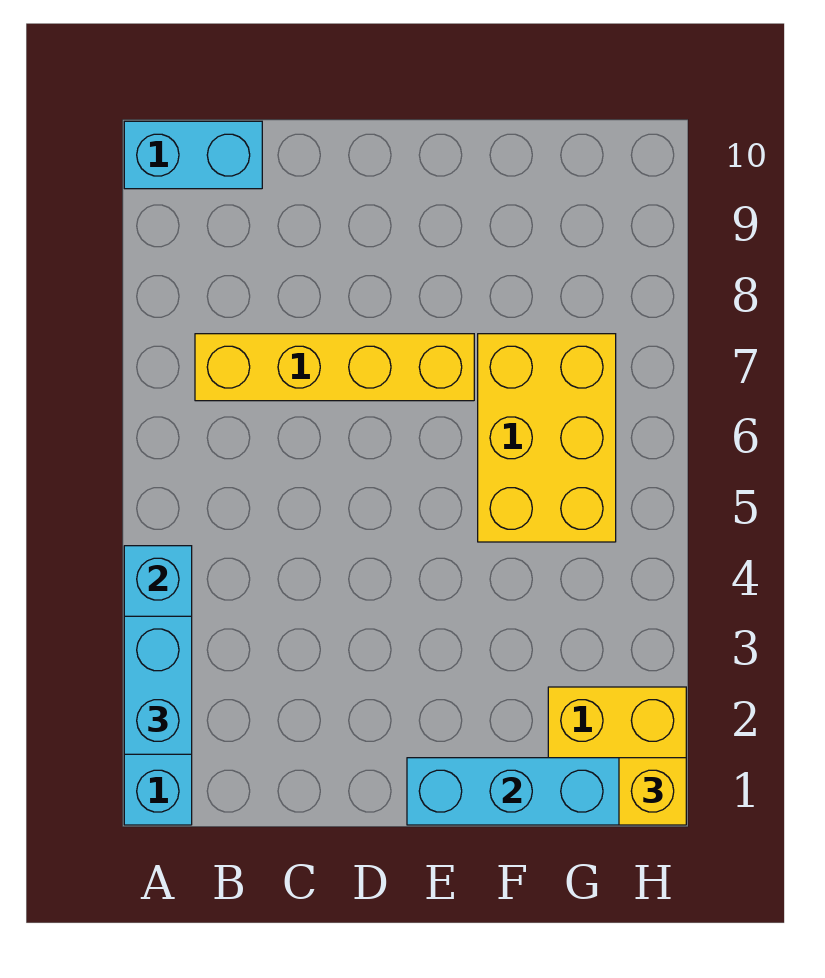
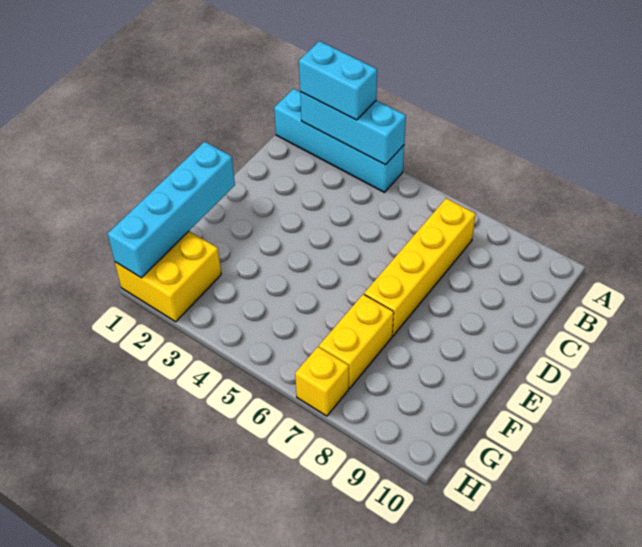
cyan 1x2 brick [124,121,262,189] -> none
yellow 2x3 brick [478,334,616,542] -> yellow 1x2 brick [319,294,394,388]
yellow 1x1 brick [619,758,686,825] -> yellow 1x1 brick moved to [295,347,349,416]

